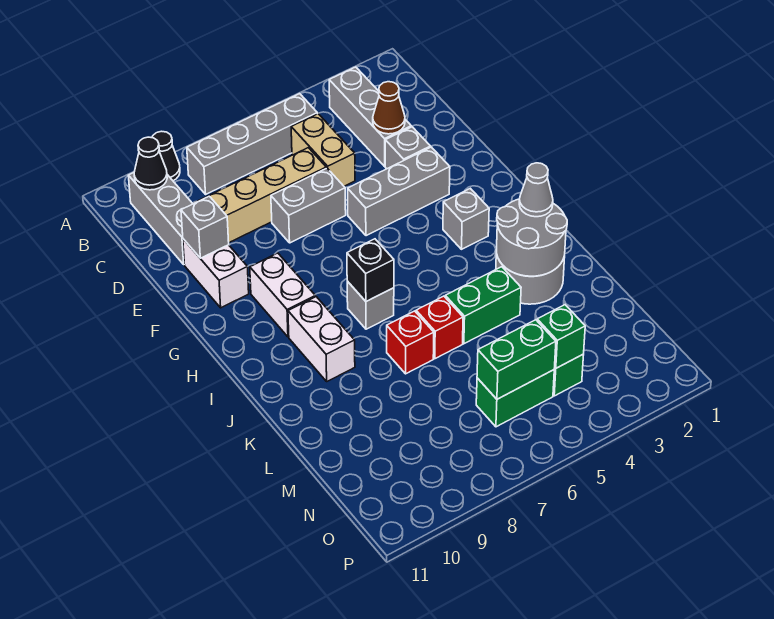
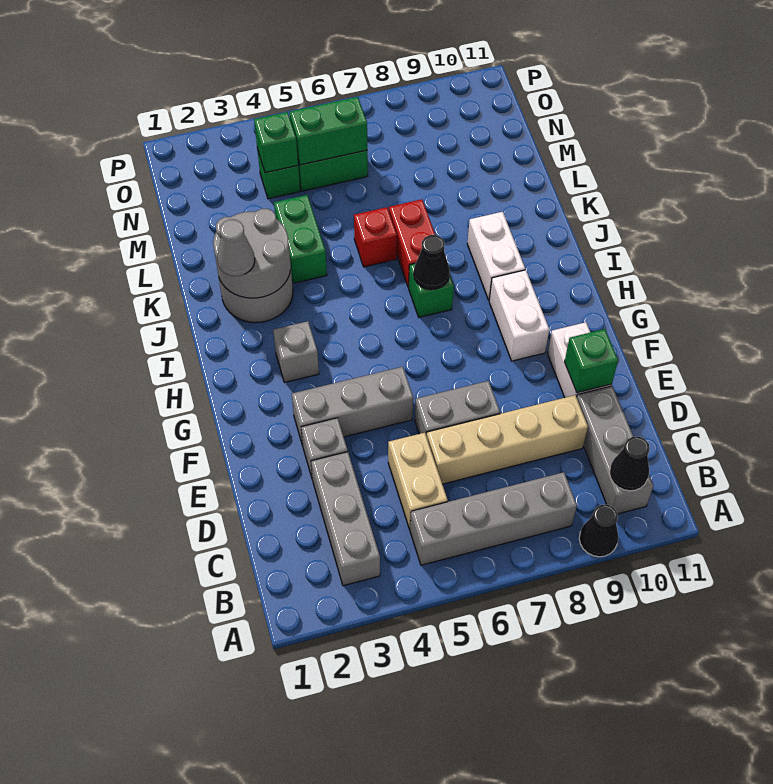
brown 1x1 cone [373,82,405,134] -> none
grey 1x1 brick [181,196,229,258] -> green 1x1 brick [565,329,618,393]
grey 1x1 brick [347,281,394,329] -> green 1x1 brick [409,263,454,317]
black 1x1 brick [347,239,394,301] -> black 1x1 cone [414,235,450,290]
green 1x2 brick [445,267,521,344] -> green 1x2 brick turned to [274,195,327,283]
red 1x1 brick [387,311,434,374] -> red 1x2 brick [389,199,435,288]

